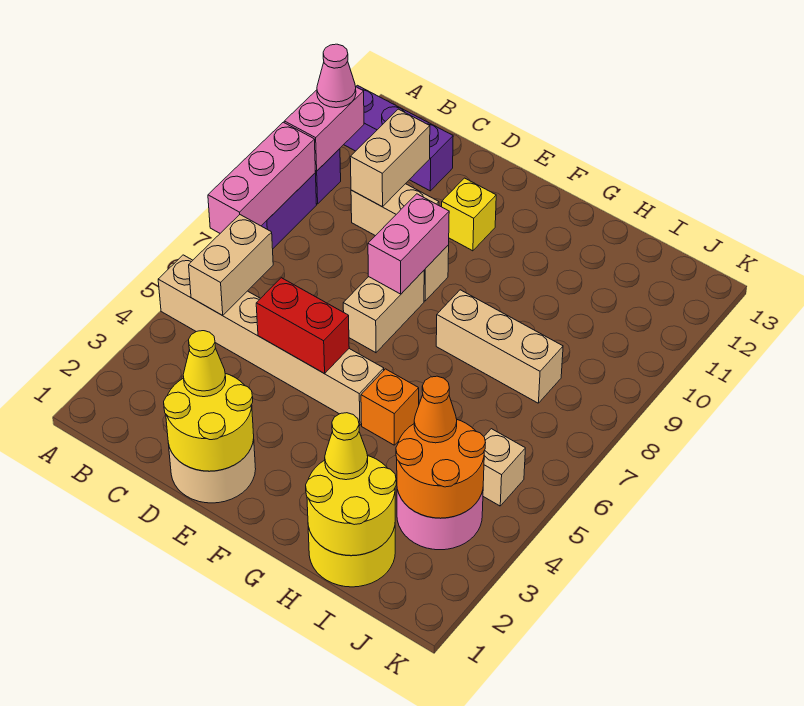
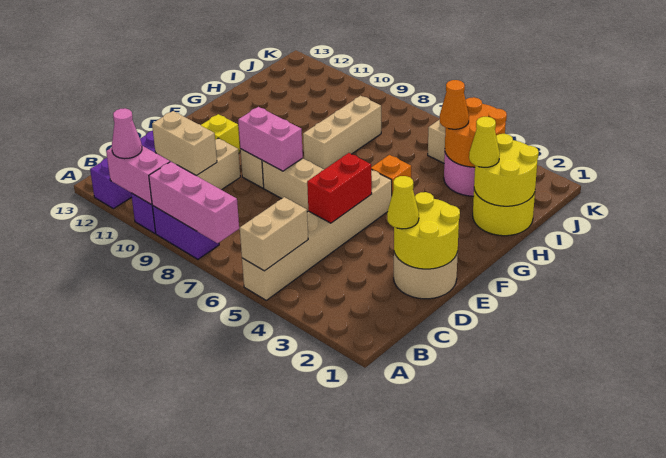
tan 1x2 brick [189,215,273,315] -> tan 1x2 brick turned to [240,197,308,271]

